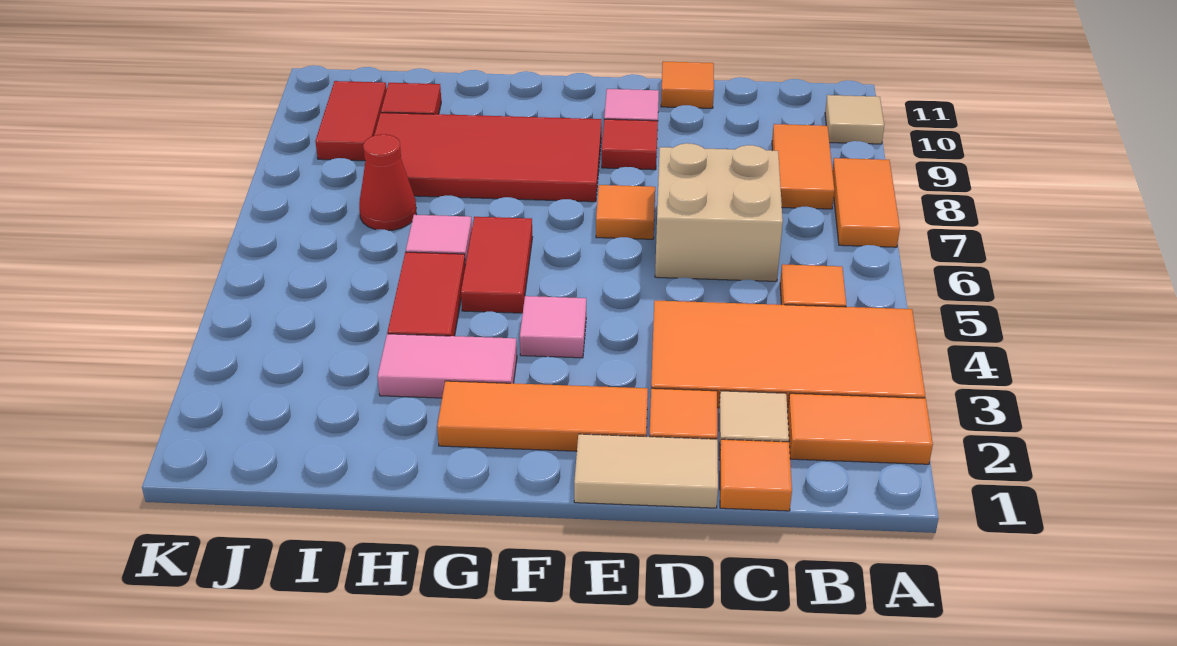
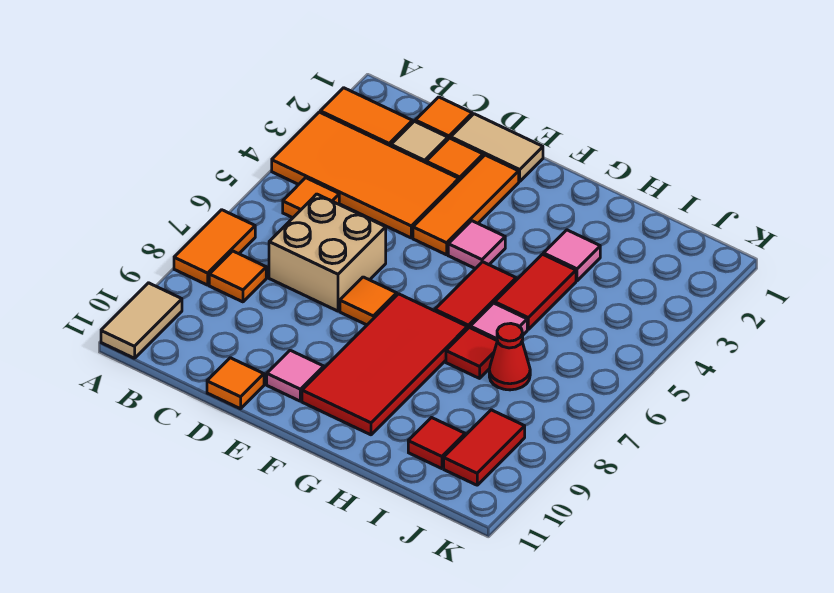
tan 1x1 tile [825,95,884,144] -> tan 1x2 tile [101,283,182,358]
orange 1x2 tile [772,124,834,209] -> orange 1x1 tile [209,251,266,302]
orange 1x3 tile [437,381,648,451] -> orange 1x3 tile turned to [413,155,519,255]
red 1x1 tile [602,119,658,170] -> red 1x1 tile moved to [446,327,497,378]
red 2x4 tile [374,113,601,202] -> red 2x4 tile turned to [302,294,467,435]
pink 1x2 tile [377,334,517,398] -> pink 1x1 tile [543,230,600,281]

